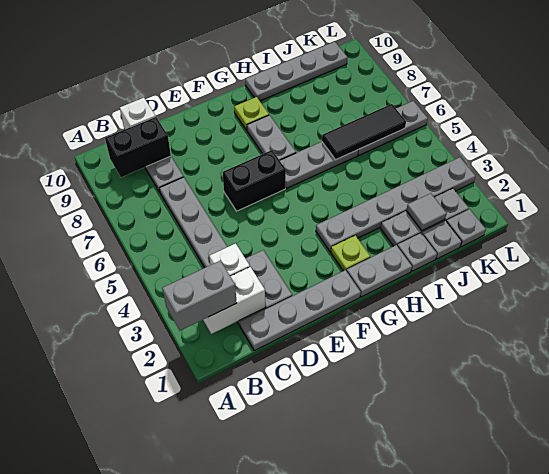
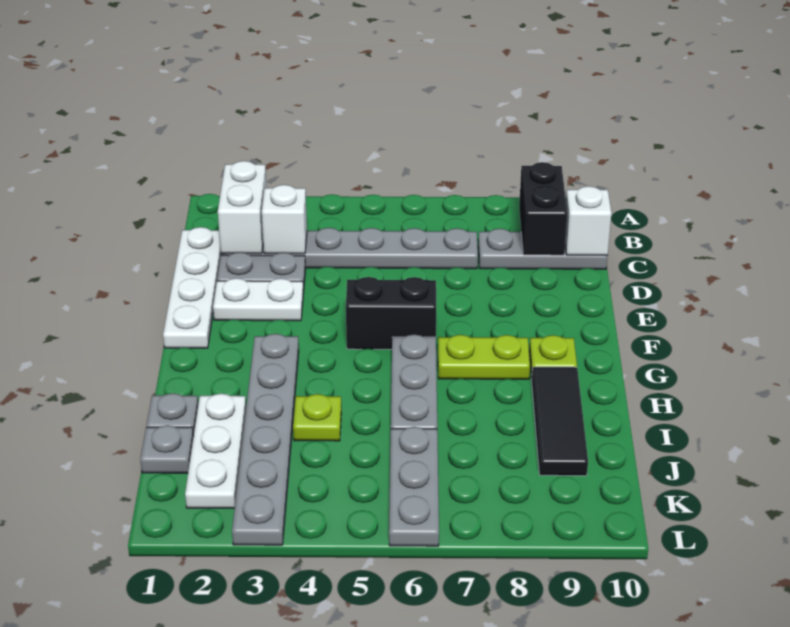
grey 1x2 brick [162,260,237,331] -> none
grey 1x4 plate [240,270,361,351] -> white 1x4 plate [163,227,221,348]
none -> white 1x2 plate [213,278,303,321]
black 1x2 brick [222,150,286,211] -> black 1x2 brick turned to [346,277,436,349]
grey 1x2 plate [347,245,412,297] -> none
lime 1x1 plate [331,235,370,271] -> lime 1x1 plate moved to [293,394,341,441]
grey 1x2 plate [247,115,296,160] -> lime 1x2 plate [438,335,530,379]
grey 1x4 plate [245,41,348,101] -> none
grey 1x3 plate [381,188,469,246] -> white 1x3 plate [185,394,246,508]
black 1x3 tile [322,104,406,159] -> black 1x3 tile moved to [532,367,588,476]
grey 1x1 tile [406,193,447,231] -> none
grey 1x1 plate [447,209,486,247] -> none

